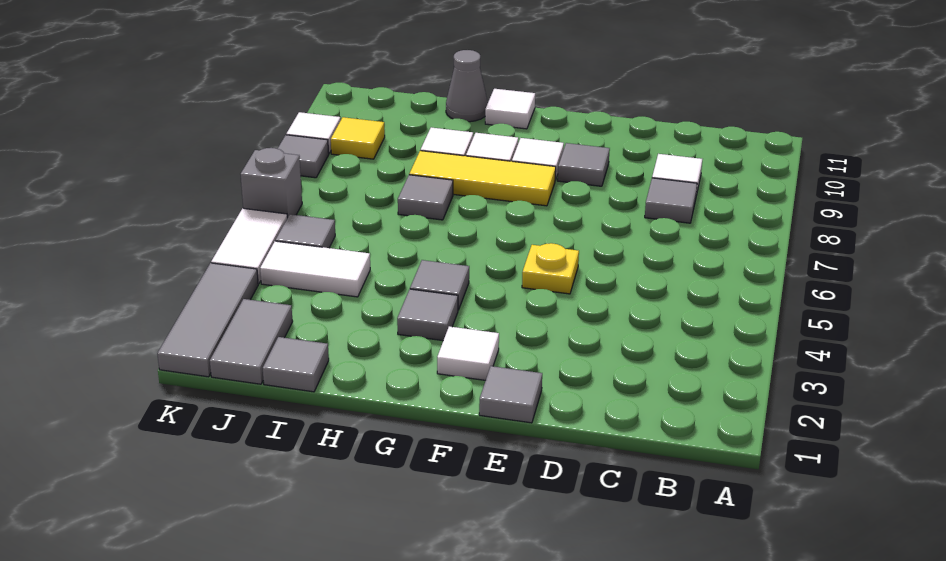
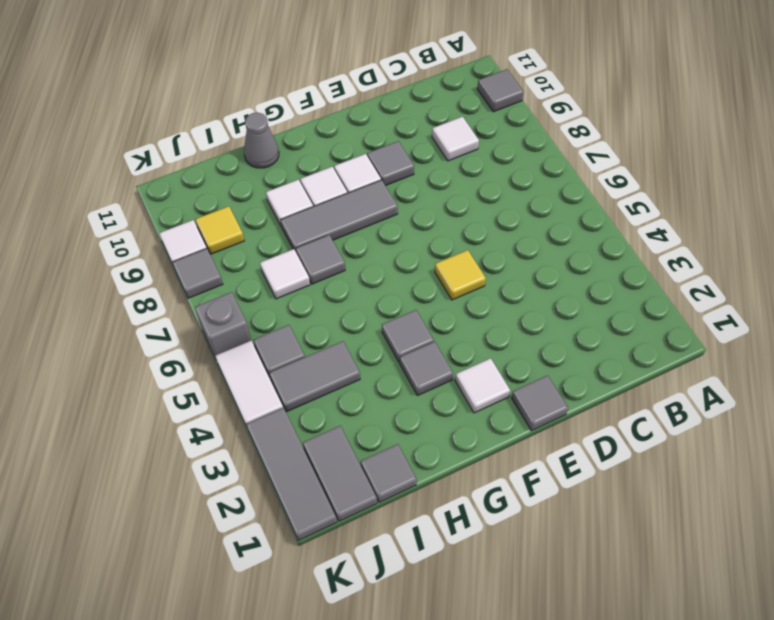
grey 1x1 tile [645,178,697,223] -> grey 1x1 tile moved to [477,69,524,112]
yellow 1x1 plate [522,243,579,294] -> yellow 1x1 tile [435,250,486,300]
yellow 1x3 tile [409,151,556,206] -> grey 1x3 tile [281,180,398,251]
white 1x1 tile [485,89,535,129] -> white 1x1 tile moved to [260,249,310,299]
white 1x2 tile [260,241,370,297] -> grey 1x2 tile [270,341,360,412]

